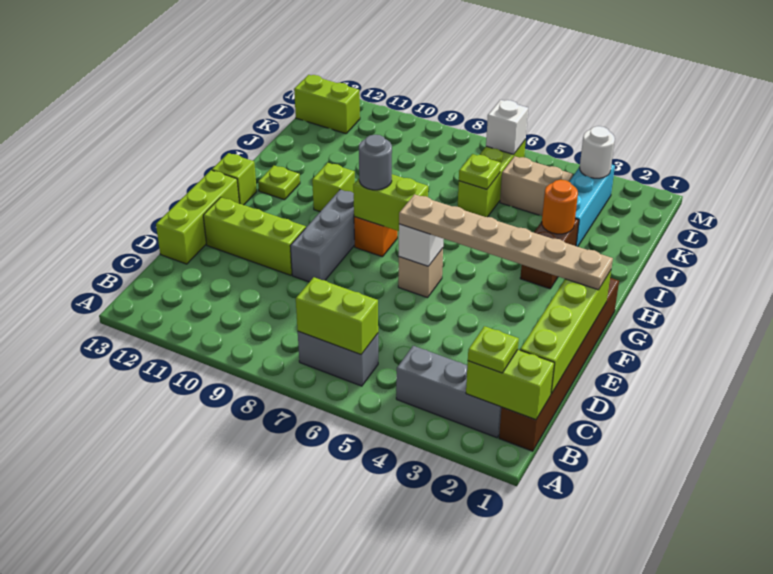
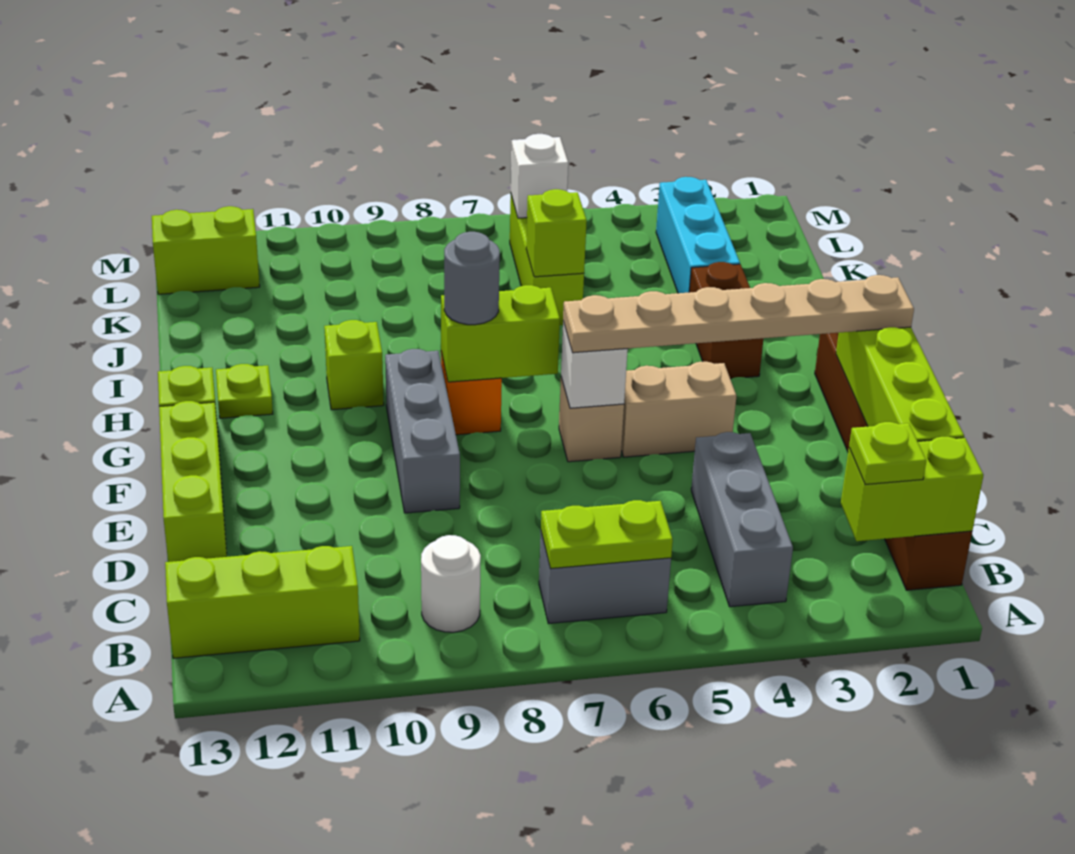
grey 1x3 brick [396,346,501,438] -> grey 1x3 brick turned to [691,432,793,607]
lime 1x2 brick [296,277,378,355] -> lime 1x2 plate [541,500,673,569]
lime 1x3 brick [203,197,306,275] -> lime 1x3 brick moved to [165,546,360,658]
orange 1x1 round brick [542,180,578,234] -> none
lime 1x1 plate [459,154,501,189] -> lime 1x1 brick [526,189,587,277]
tan 1x2 brick [500,156,573,216] -> tan 1x2 brick moved to [621,362,736,457]
white 1x1 round brick [580,126,615,178] -> white 1x1 round brick moved to [421,535,481,632]

